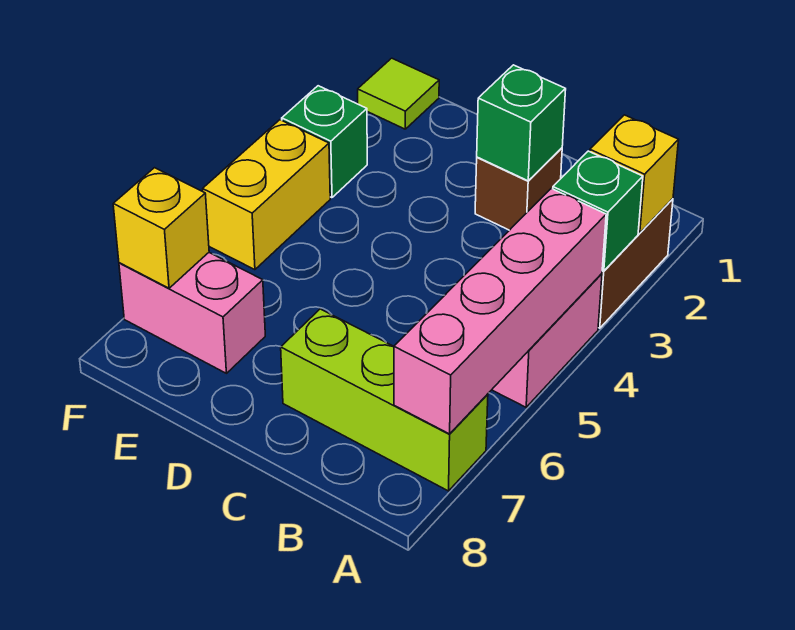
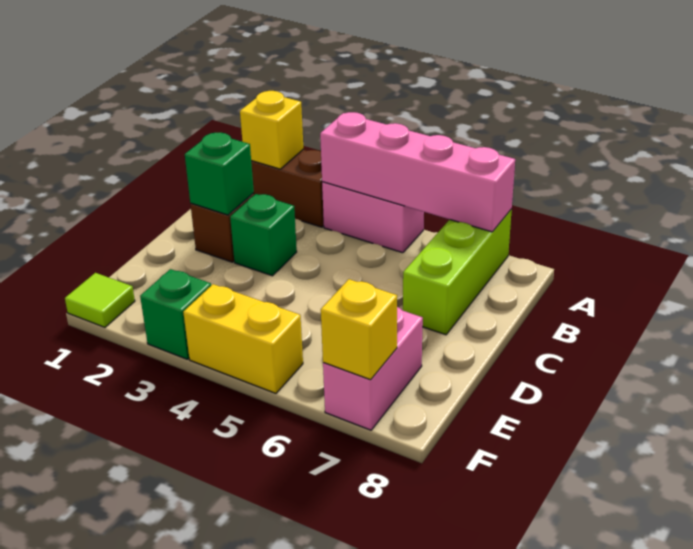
green 1x1 brick [553,151,643,271] -> green 1x1 brick moved to [230,194,297,276]

